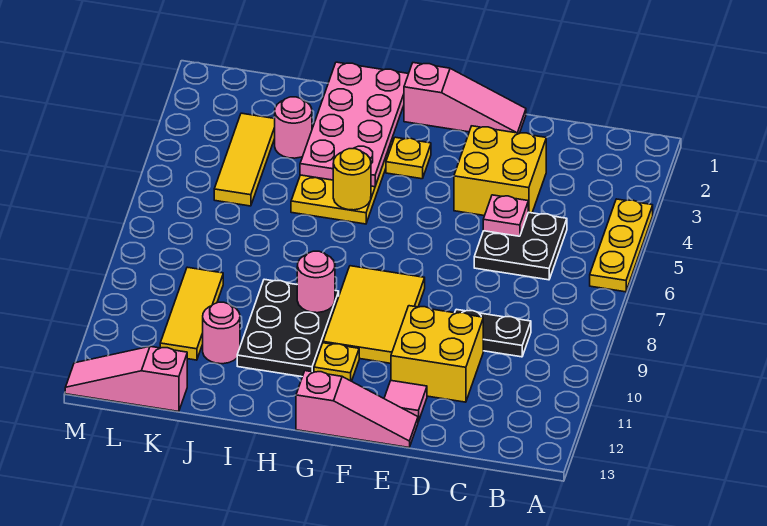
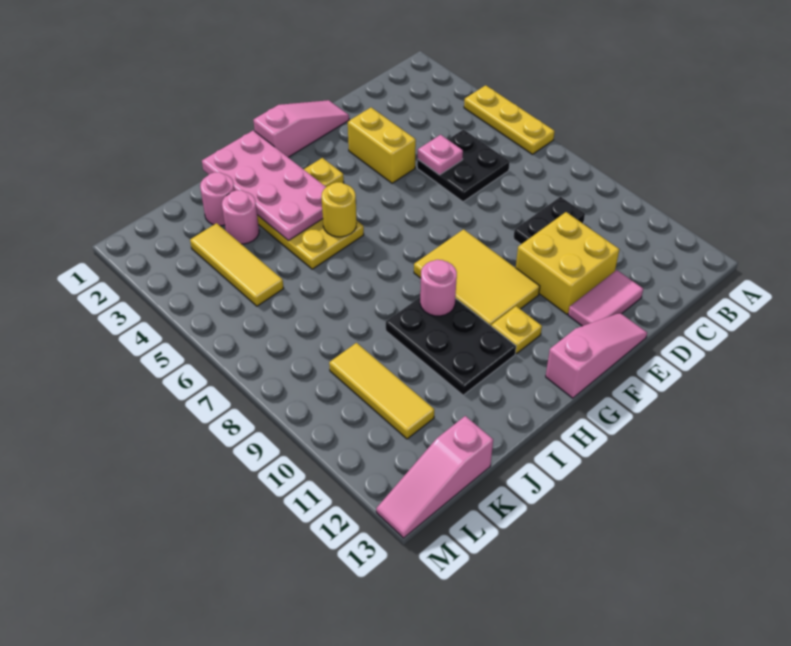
yellow 2x2 brick [454,126,546,216] -> yellow 1x2 brick [348,107,416,183]
pink 1x1 tile [384,381,427,422] -> pink 1x2 tile [568,270,643,326]
pink 1x1 round brick [203,302,240,364] -> pink 1x1 round brick moved to [200,172,235,226]

